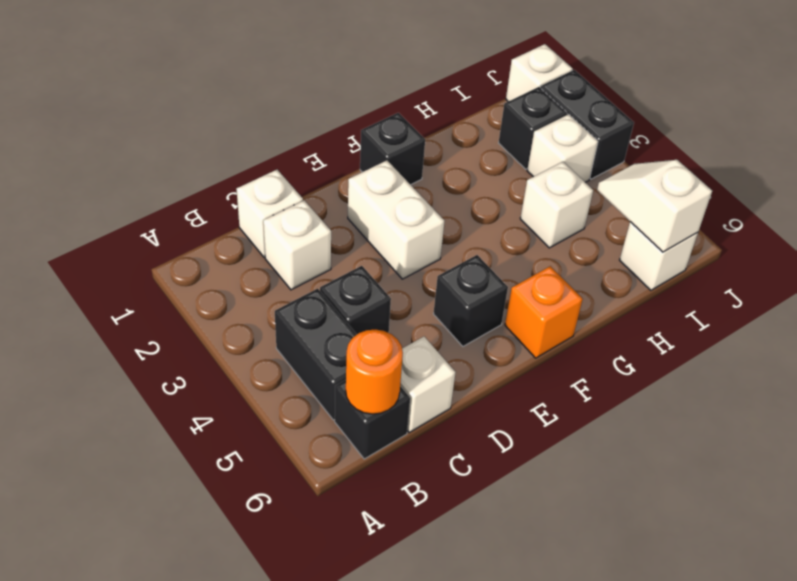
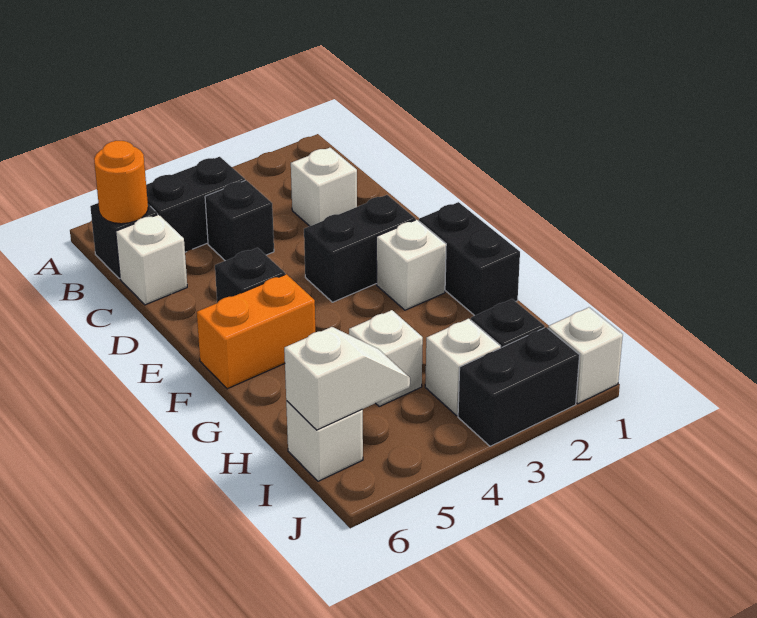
white 1x1 brick [236,170,303,257] -> white 1x1 brick moved to [376,220,446,310]
white 1x2 brick [348,160,444,279] -> black 1x2 brick [304,195,415,302]
black 1x1 brick [360,113,425,185] -> black 1x2 brick [419,202,520,316]
orange 1x1 brick [505,266,583,358] -> orange 1x2 brick [197,274,315,389]

